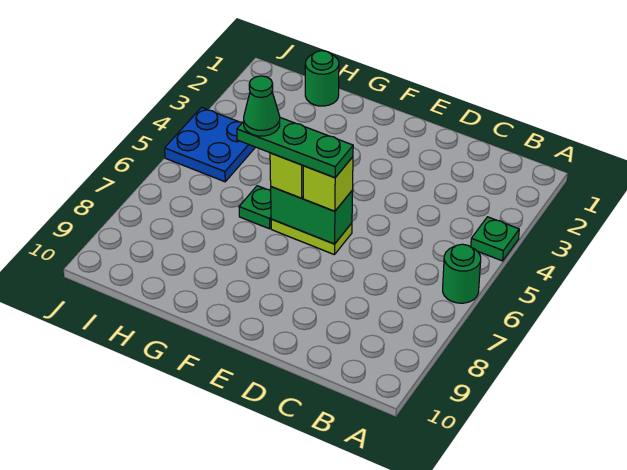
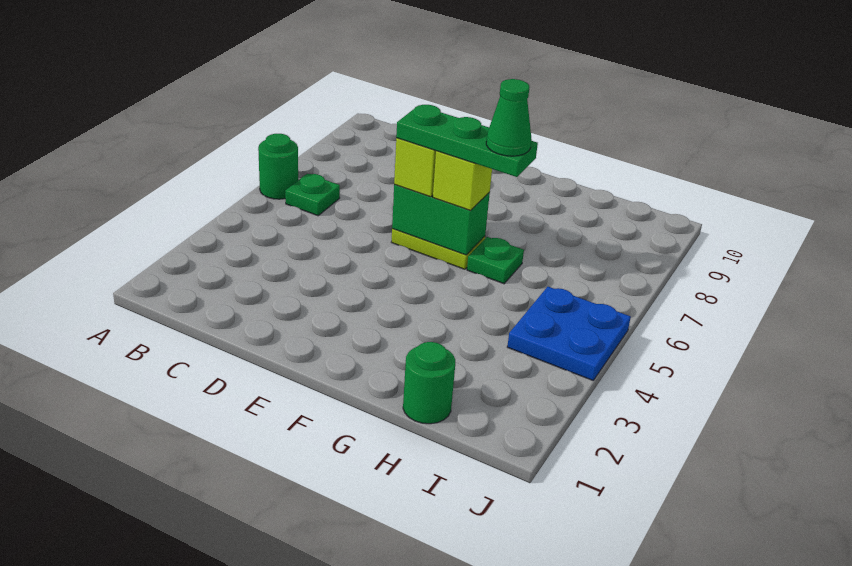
green 1x1 plate [471,217,519,261] -> green 1x1 plate moved to [285,174,340,216]

